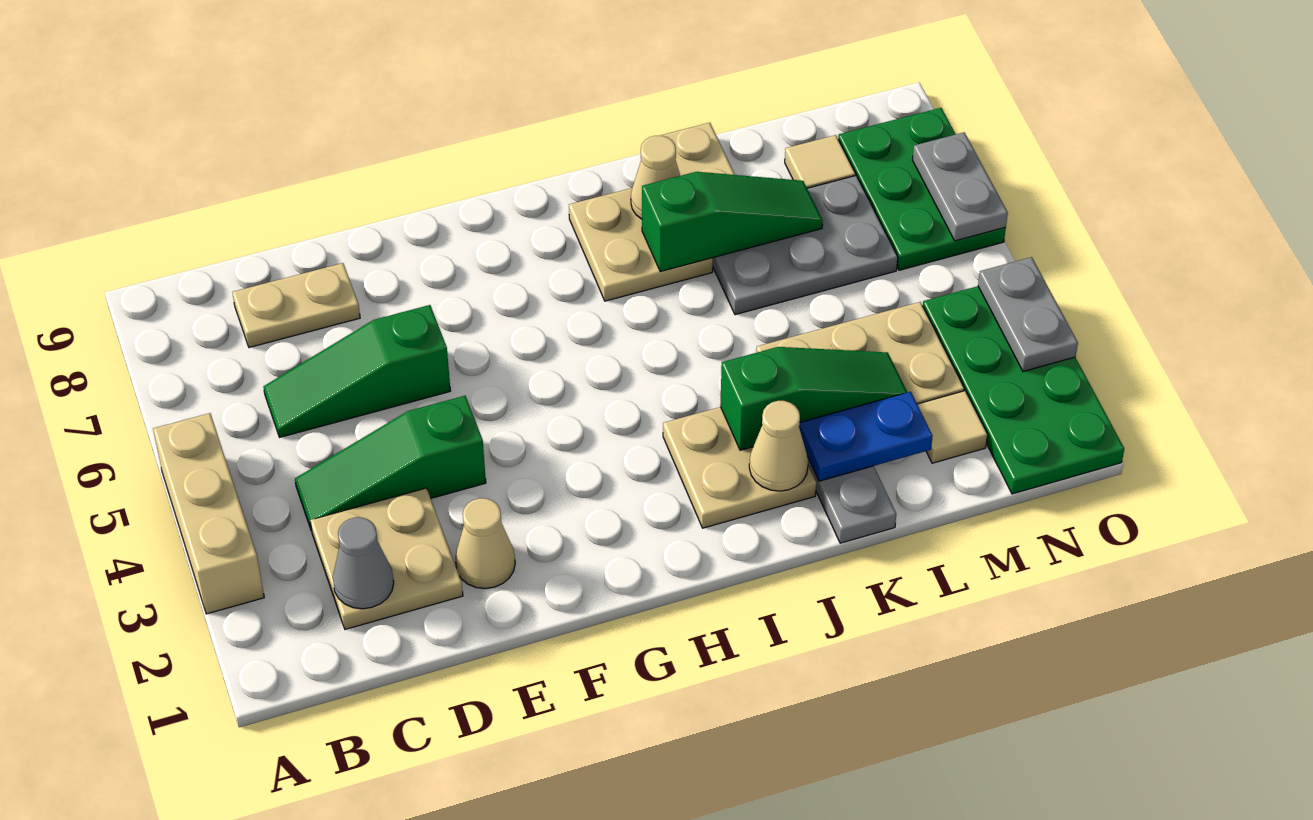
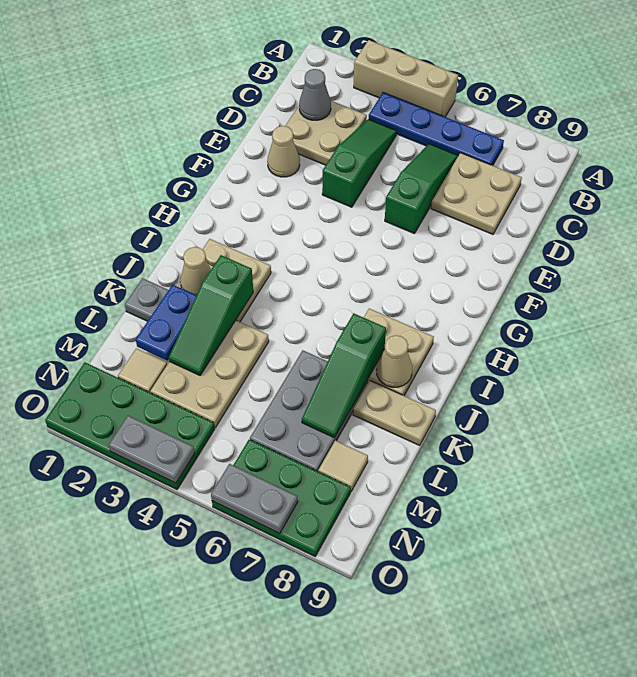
none -> blue 1x4 plate [369,92,504,166]
tan 1x2 plate [232,263,360,348] -> tan 2x2 plate [431,153,522,234]

